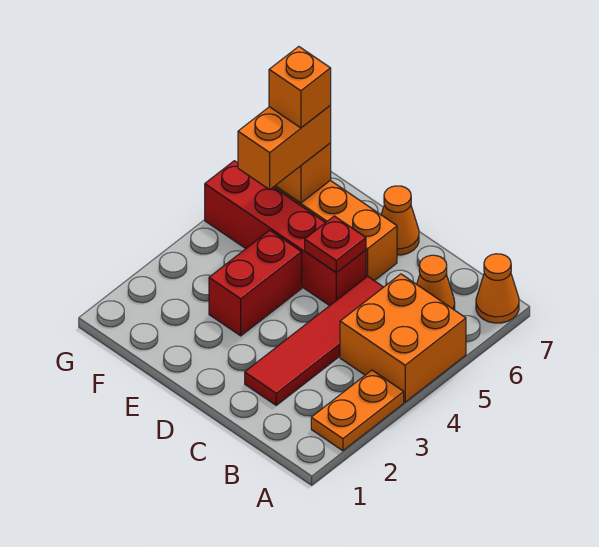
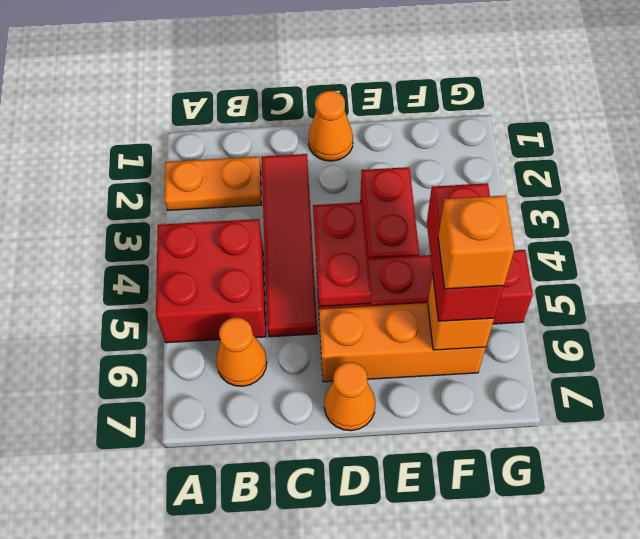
orange 1x2 plate [311,370,404,451] -> orange 1x2 plate turned to [165,157,262,210]
orange 2x2 brick [340,274,466,402] -> red 2x2 brick [156,219,266,343]
orange 1x1 cone [476,254,519,323] -> orange 1x1 cone moved to [308,91,353,161]
red 1x1 plate [305,216,366,273] -> red 1x2 plate [313,202,371,306]
orange 1x2 brick [238,106,331,190] -> red 1x2 brick [427,183,504,321]

